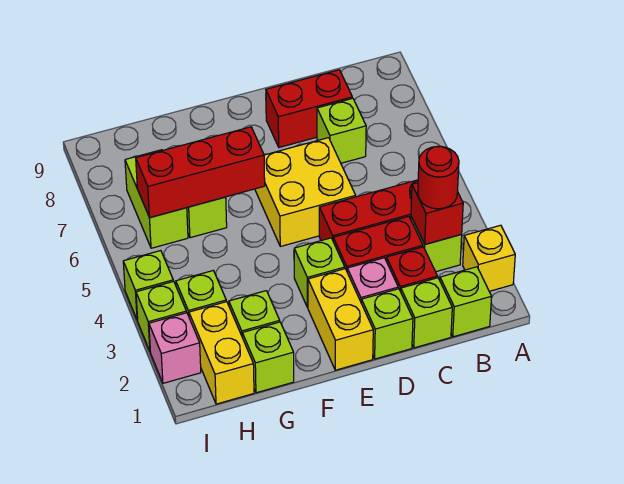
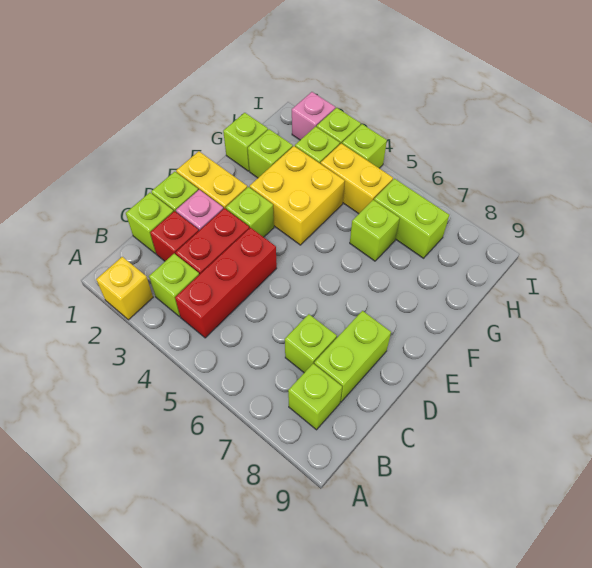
lime 1x1 brick [440,267,492,337] -> lime 1x1 brick moved to [288,364,342,430]
red 1x1 brick [411,183,463,244] -> none
red 1x1 round brick [418,146,459,209] -> none
red 1x2 brick [266,70,352,147] -> lime 1x2 brick [314,311,391,402]
yellow 2x2 brick [255,138,356,246] -> yellow 2x2 brick moved to [250,146,345,245]
red 1x3 brick [136,127,265,218] -> none
yellow 1x2 brick [189,302,254,404] -> yellow 1x2 brick moved to [321,144,393,214]

